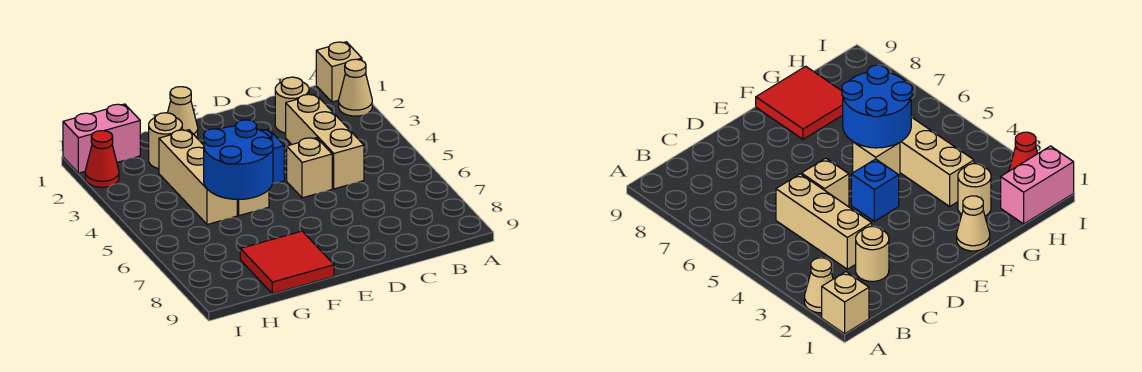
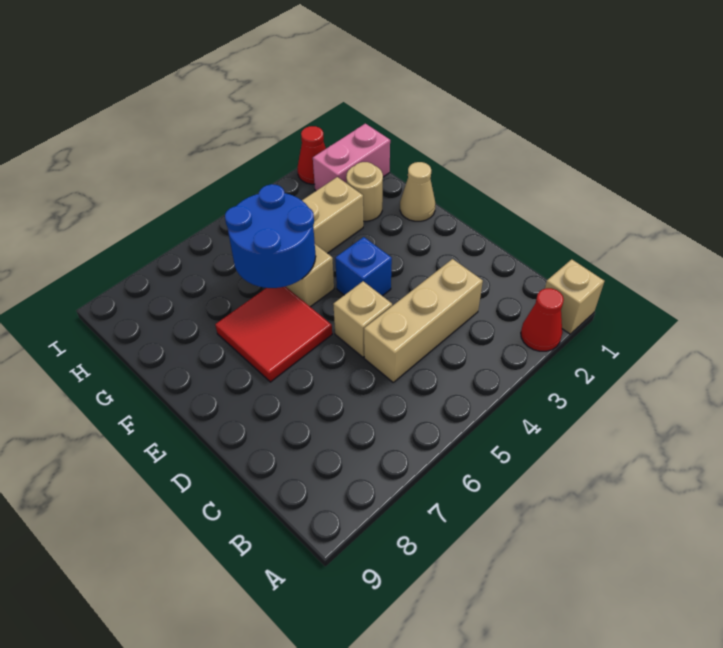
tan 1x1 cone [339,59,372,116] -> red 1x1 cone [521,288,564,351]
tan 1x1 round brick [275,77,309,133] -> none
red 2x2 tile [240,231,334,294] -> red 2x2 tile moved to [215,287,332,382]
pink 1x2 brick [63,104,140,173] -> pink 1x2 brick turned to [313,124,390,191]

